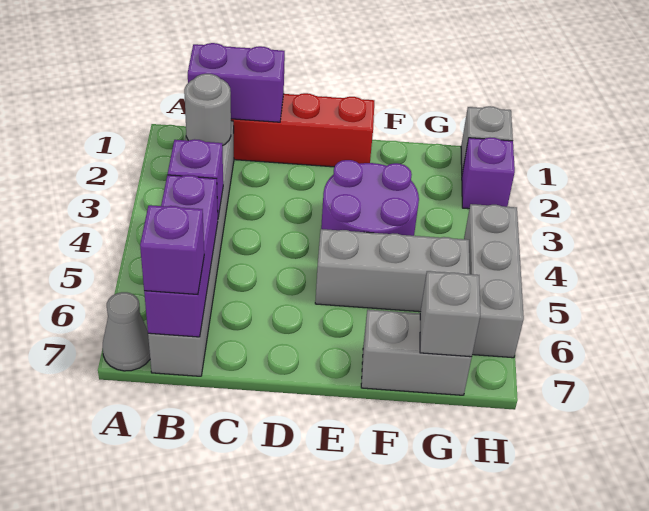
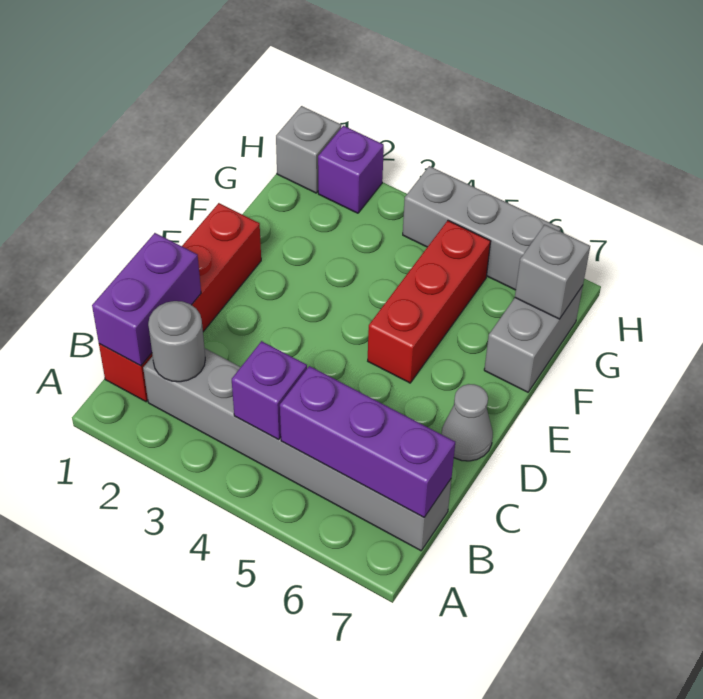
grey 1x1 cone [103,292,150,371] -> grey 1x1 cone moved to [442,384,493,461]
purple 1x1 brick [140,205,204,294] -> none
purple 2x2 round brick [321,160,419,236] -> none
grey 1x3 brick [315,229,470,312] -> red 1x3 brick [368,221,491,383]

